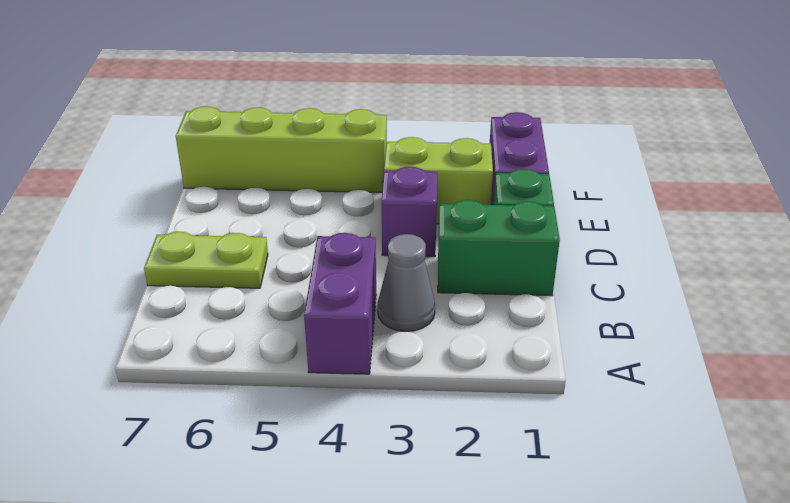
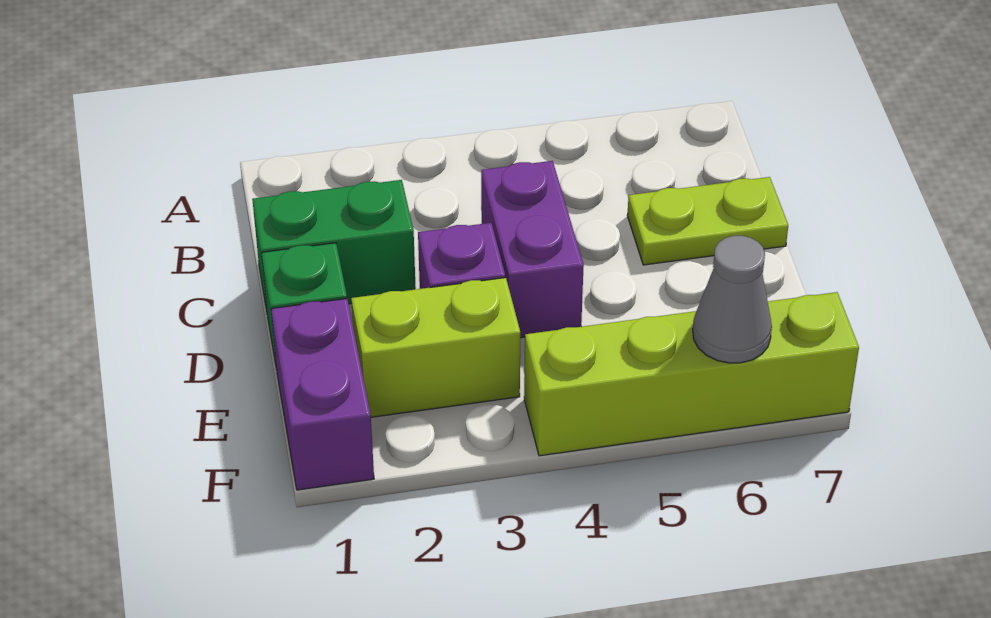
purple 1x2 brick [304,233,376,374] -> purple 1x2 brick moved to [481,161,584,338]
grey 1x1 cone [378,234,435,332] -> grey 1x1 cone moved to [693,236,772,363]

